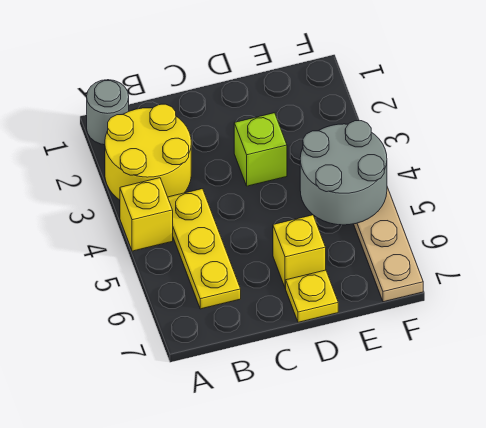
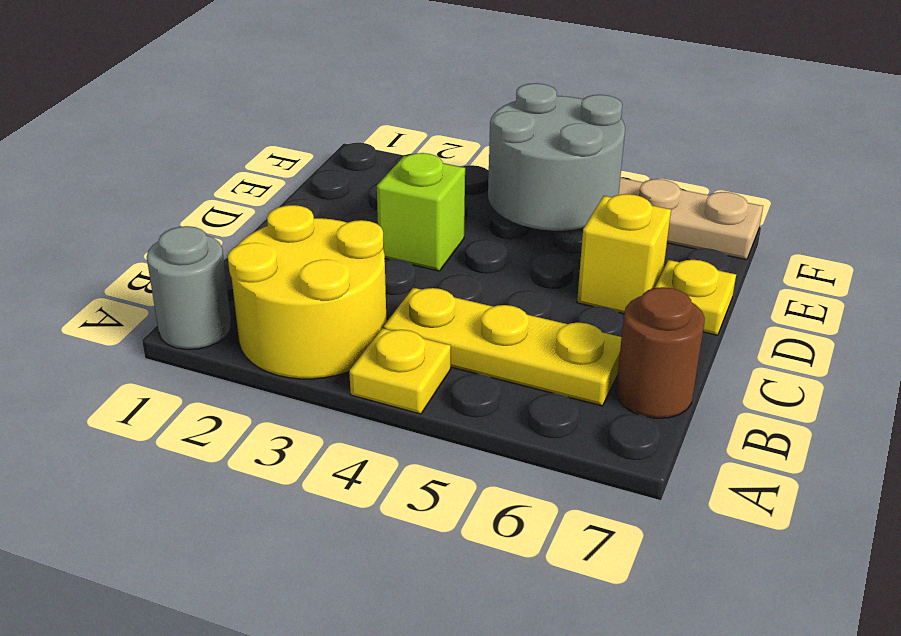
yellow 1x1 brick [120,178,173,251] -> yellow 1x1 plate [349,328,451,414]
none -> brown 1x1 round brick [616,287,705,418]

